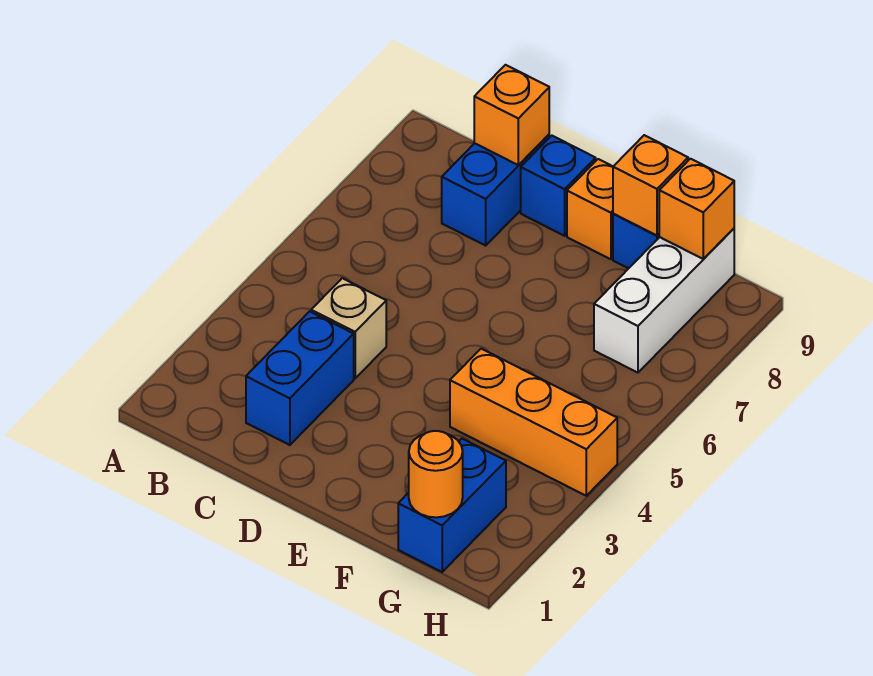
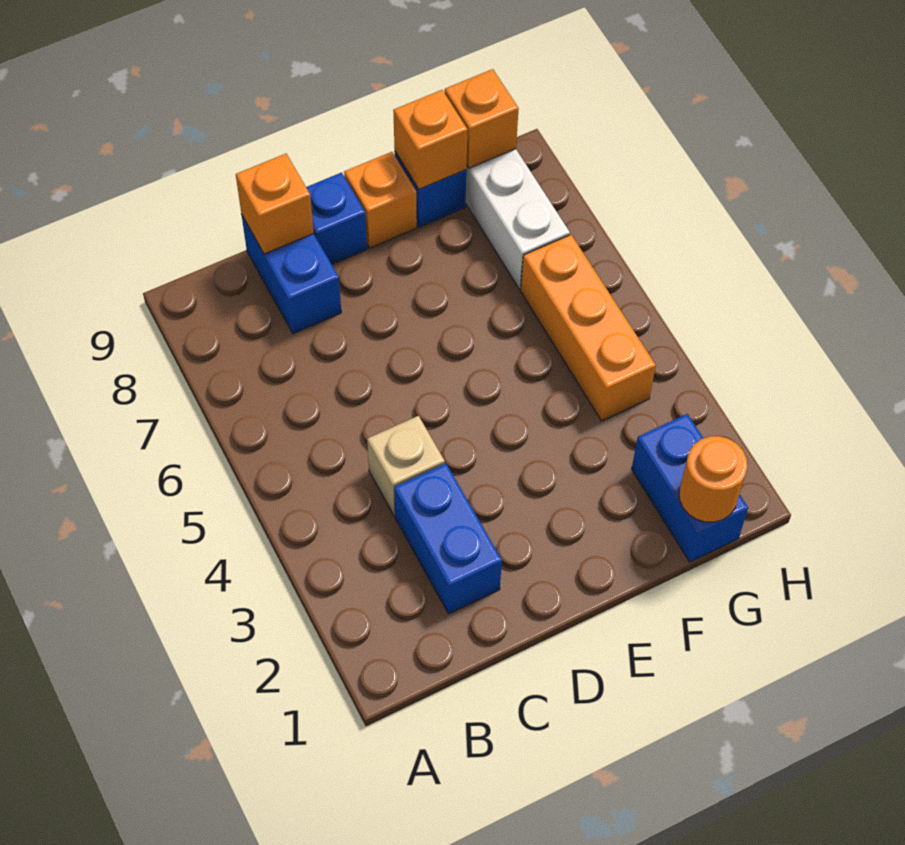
orange 1x3 brick [450,349,617,496] -> orange 1x3 brick turned to [521,235,656,421]

